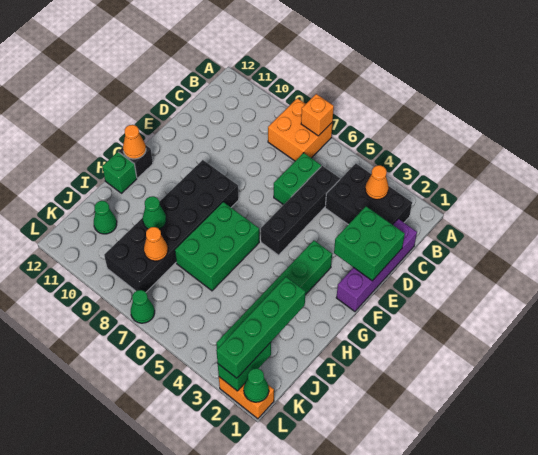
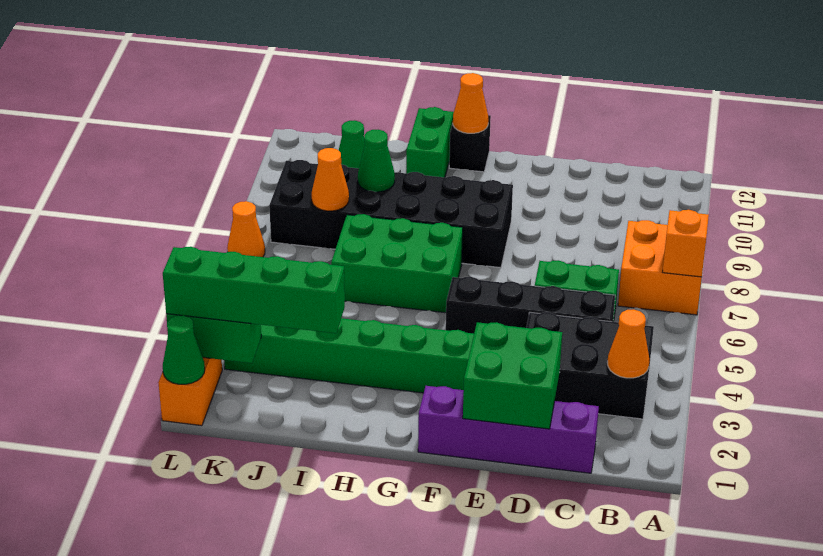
black 2x3 brick [325,164,412,225] -> black 2x3 brick turned to [526,312,654,419]
green 1x1 brick [102,152,137,193] -> green 1x2 brick [406,107,454,177]
green 1x1 cone [131,290,155,323] -> orange 1x1 cone [227,201,265,257]

